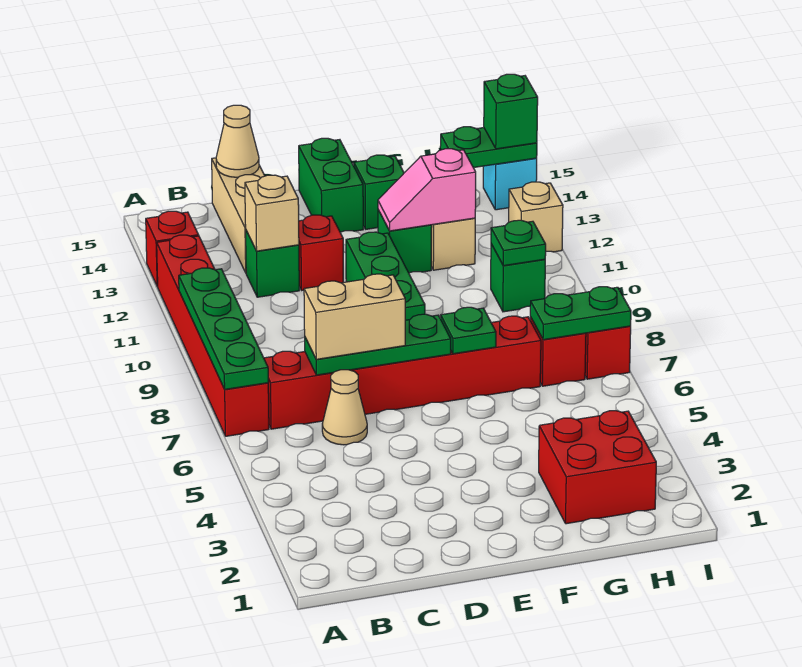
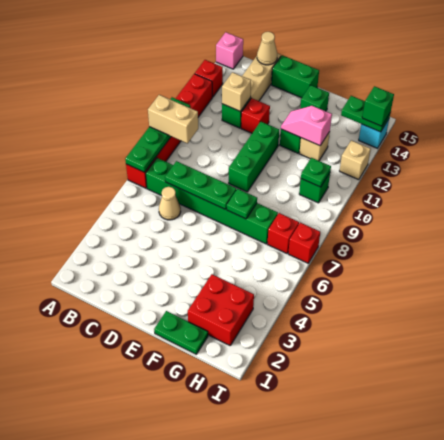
none -> pink 1x1 brick [216,32,243,69]
red 1x6 brick [264,316,541,429] -> green 1x6 brick [146,158,278,244]
tan 1x2 brick [304,274,405,359] -> tan 1x2 brick moved to [148,95,198,143]
green 1x2 brick [299,138,363,232] -> green 1x2 brick turned to [271,55,319,98]
green 1x2 plate [530,287,631,340] -> green 1x2 plate moved to [154,311,208,354]

